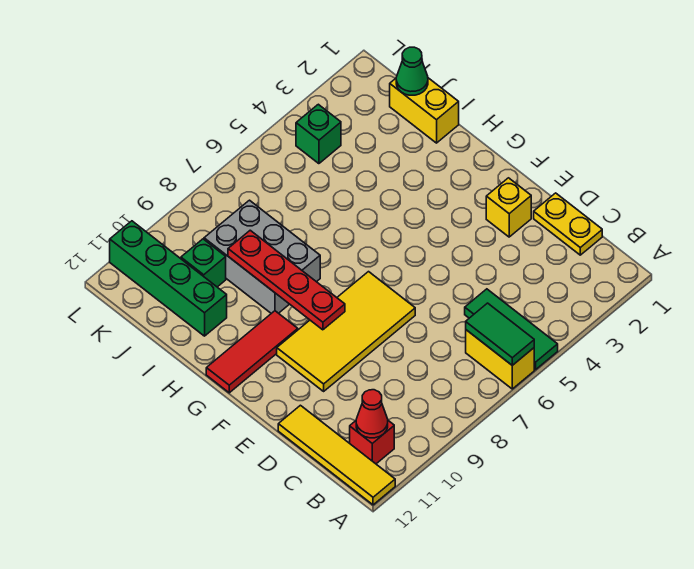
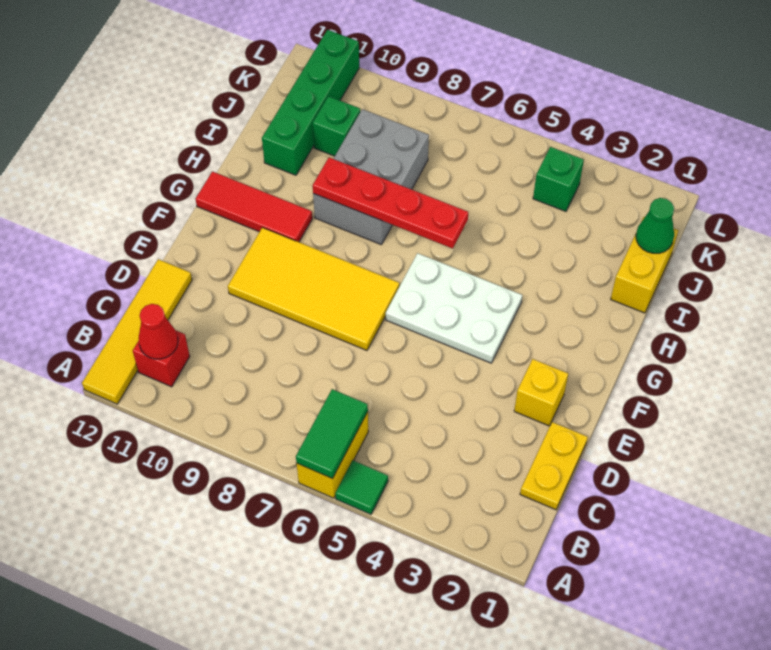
green 1x3 tile [465,289,558,370] -> green 1x1 tile [335,460,388,514]
none -> white 2x3 plate [386,253,522,363]
red 1x4 plate [228,230,345,330] -> red 1x4 plate turned to [313,157,468,249]

